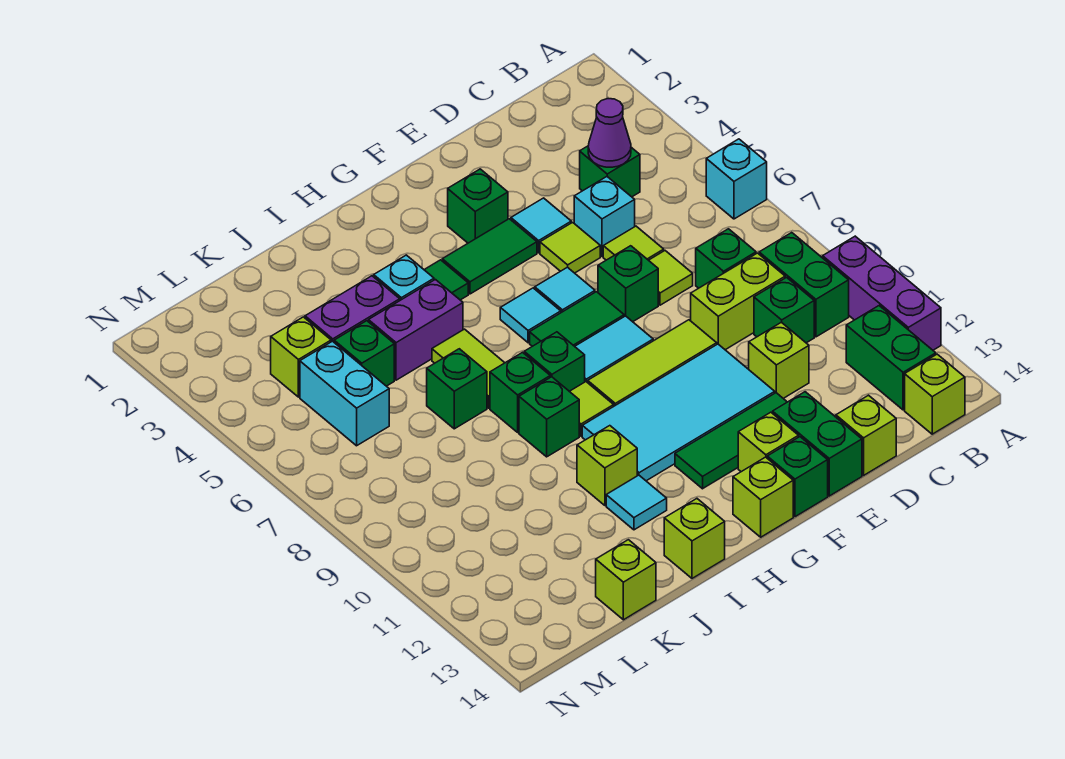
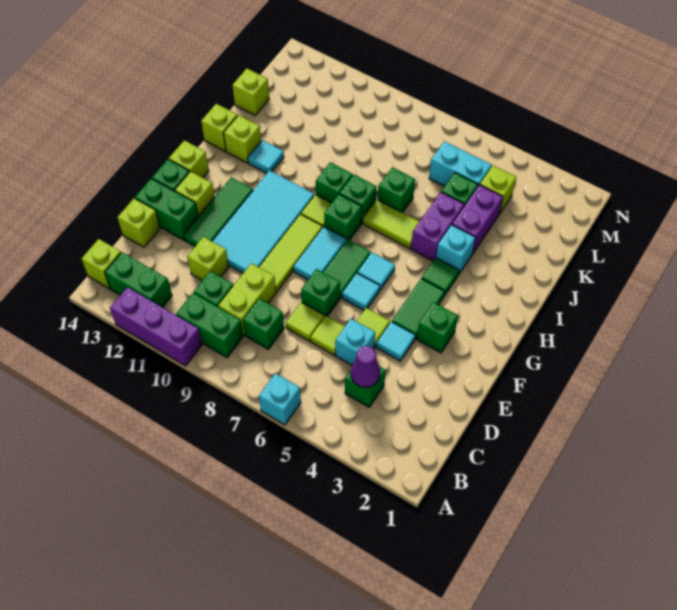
lime 1x1 brick [577,426,637,505] -> lime 1x1 brick moved to [224,115,261,163]

